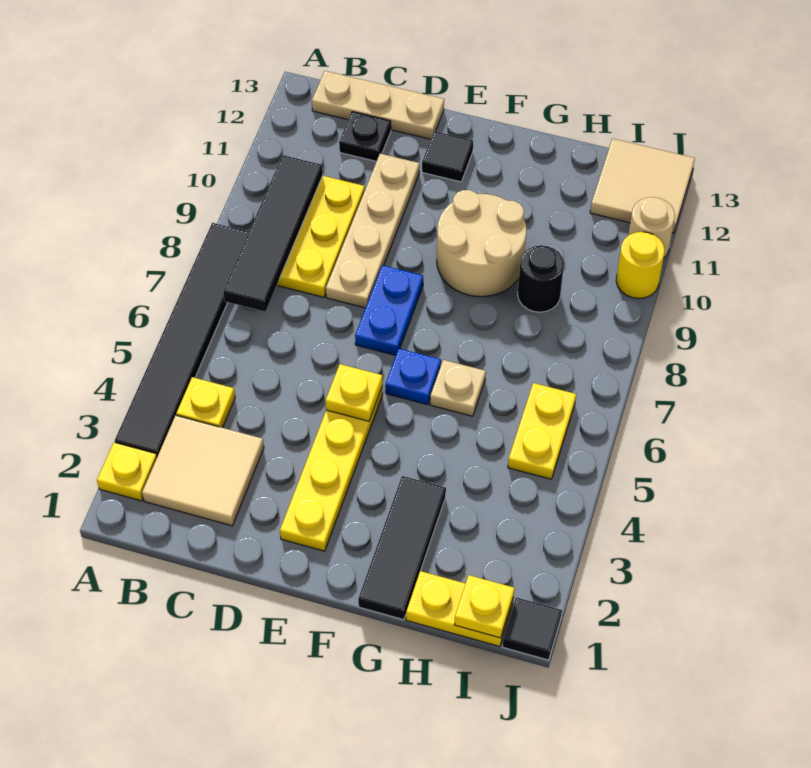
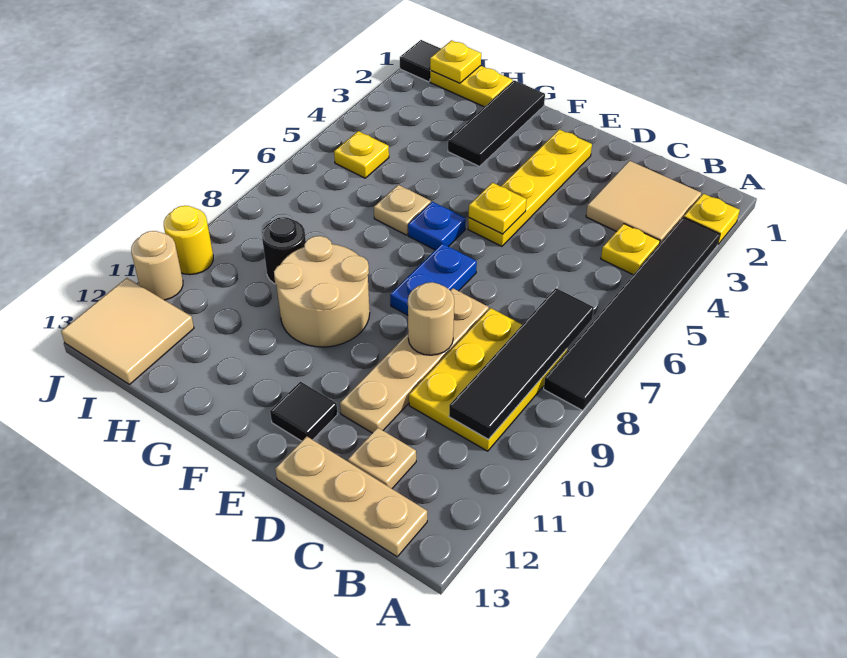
black 1x1 plate [339,112,391,161] -> tan 1x1 plate [348,428,416,489]
none -> tan 1x1 round brick [408,282,454,355]
yellow 1x2 plate [508,383,576,479] -> yellow 1x1 plate [334,131,389,178]

